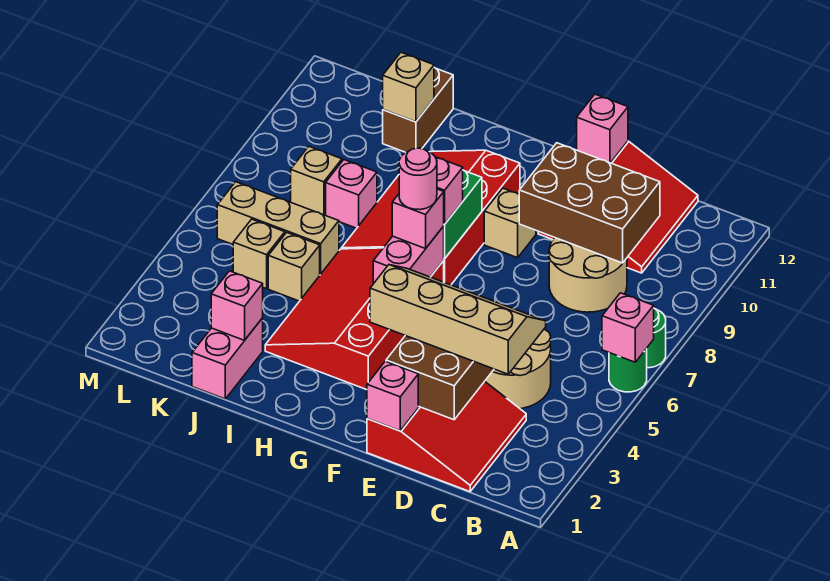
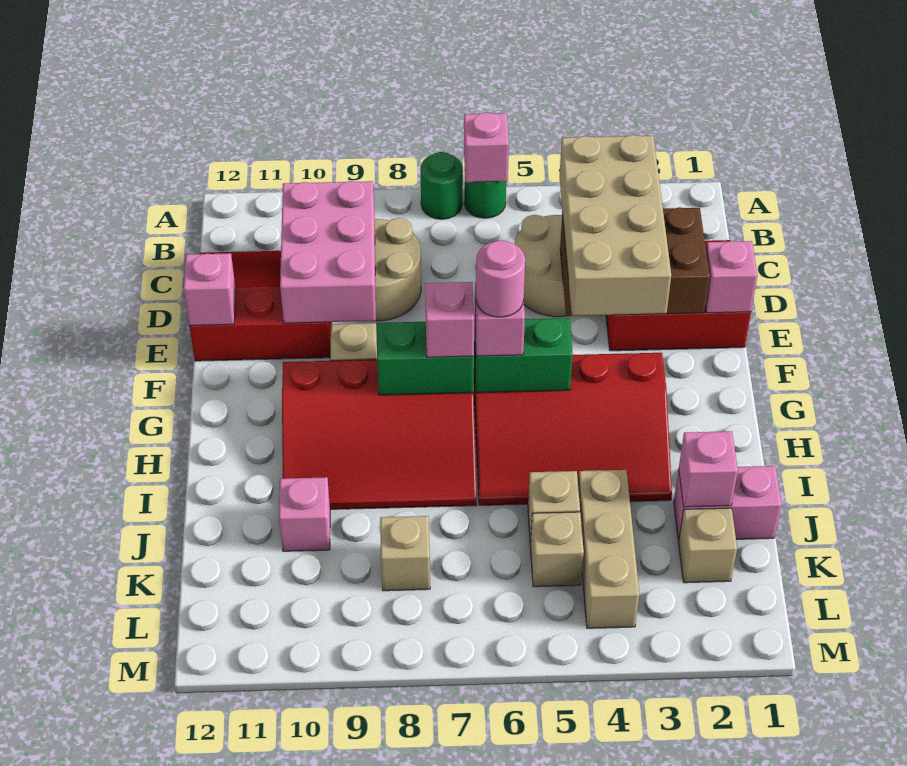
tan 2x4 slope [370,265,546,374] -> tan 2x4 brick [559,135,671,316]
brown 2x3 brick [519,143,660,263] -> pink 2x3 brick [280,181,376,323]
pink 1x2 brick [373,226,444,284] -> green 1x2 brick [474,318,573,393]
tan 1x3 brick [217,182,339,275] -> tan 1x3 brick moved to [578,470,639,628]
pink 1x1 brick [326,160,377,228] -> pink 1x1 brick moved to [279,477,330,551]
brown 1x2 brick [383,68,453,152] -> none
tan 1x1 brick [383,52,434,122] -> tan 1x1 brick moved to [679,508,737,583]

